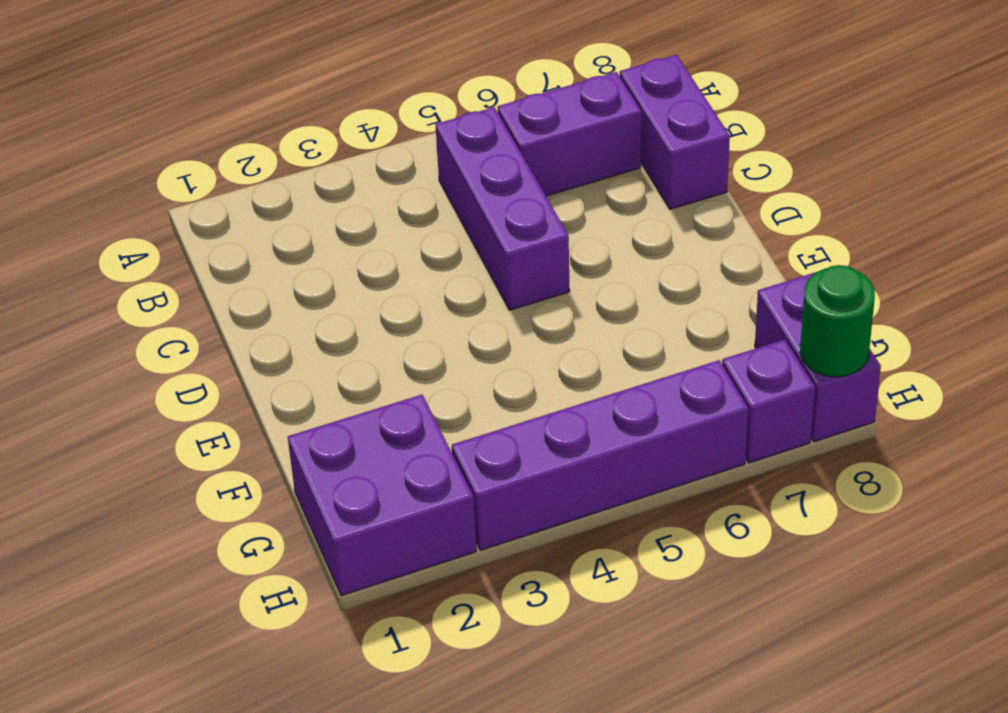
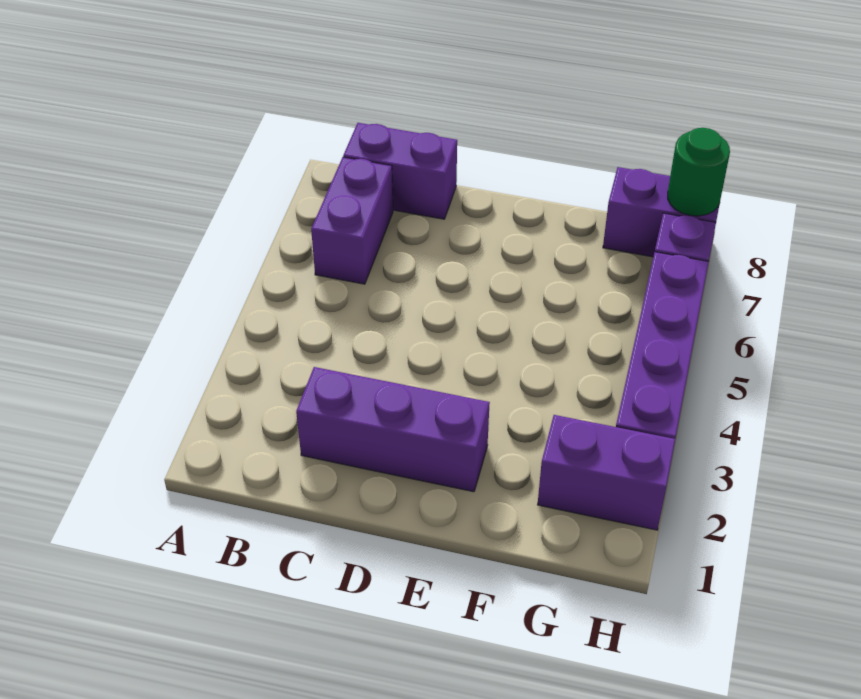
purple 1x3 brick [435,107,570,310] -> purple 1x3 brick moved to [296,367,490,492]
purple 2x2 brick [288,395,477,596] -> purple 1x2 brick [538,415,675,530]

